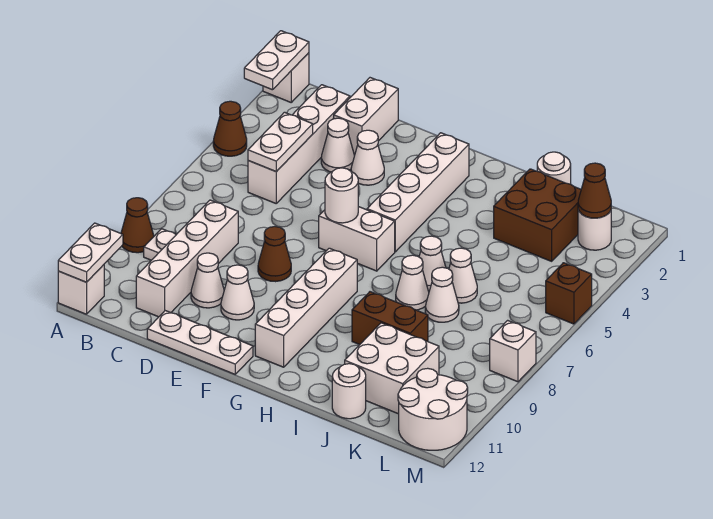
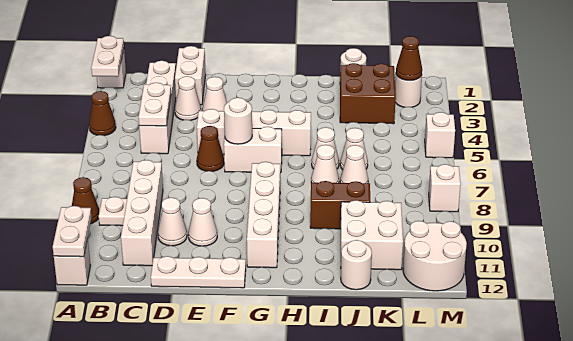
brown 1x1 cone [258,227,291,282] -> brown 1x1 cone moved to [197,126,224,171]
white 1x4 brick [367,133,469,252] -> white 1x4 brick turned to [197,109,311,156]
brown 1x1 brick [546,263,592,324] -> white 1x1 brick [425,112,455,158]

